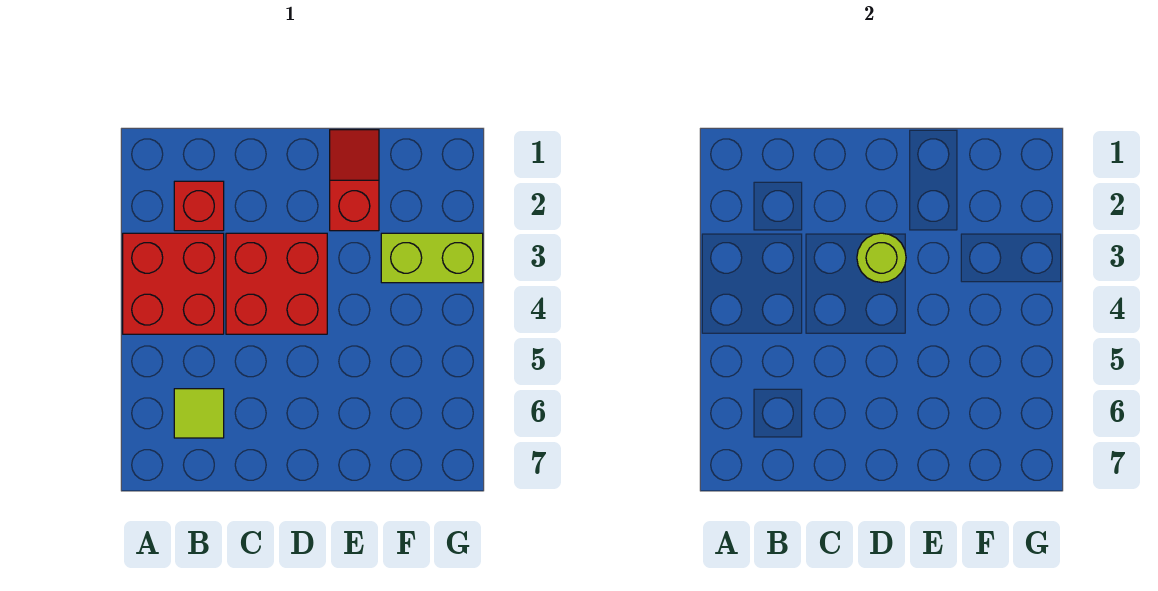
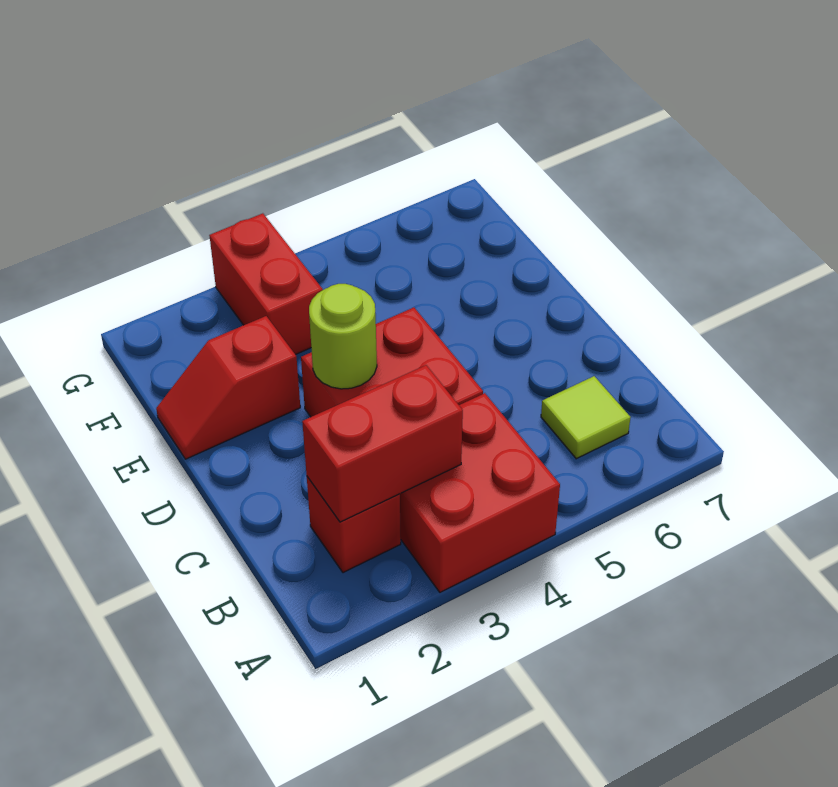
none -> red 1x2 brick [302,365,463,522]
lime 1x2 brick [381,233,483,283] -> red 1x2 brick [209,213,323,355]

